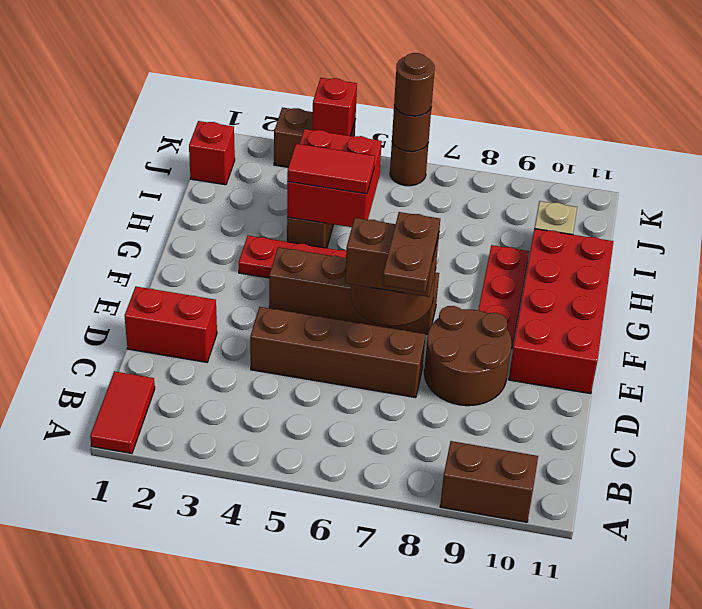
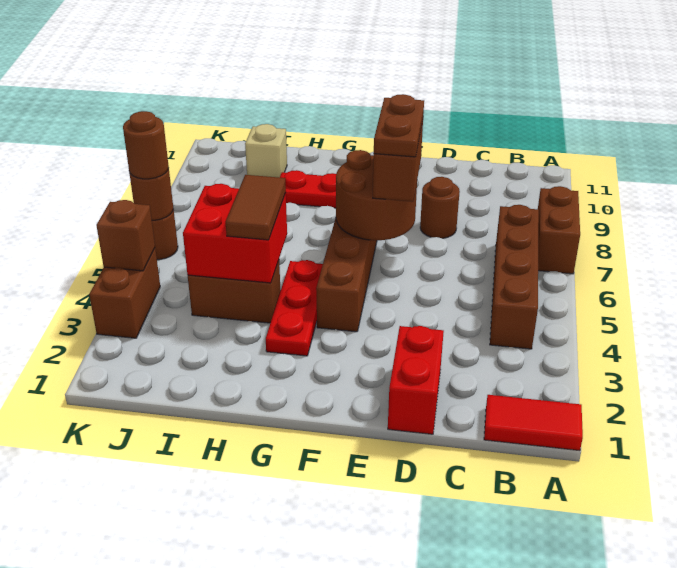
brown 1x2 brick [440,441,538,522] -> brown 1x2 brick moved to [538,186,580,274]
brown 1x4 brick [250,307,426,398] -> brown 1x4 brick moved to [490,205,539,349]
brown 1x2 plate [383,212,440,292] -> brown 1x2 plate turned to [374,94,424,157]
brown 2x2 round brick [424,306,512,406] -> brown 1x1 round brick [420,177,460,238]
red 2x4 brick [509,229,614,394] -> none
red 1x2 tile [287,144,375,194] -> brown 1x2 tile [226,175,286,240]
red 1x1 brick [189,121,235,185] -> none
red 1x1 brick [312,78,357,136] -> brown 1x1 brick [96,200,155,271]

